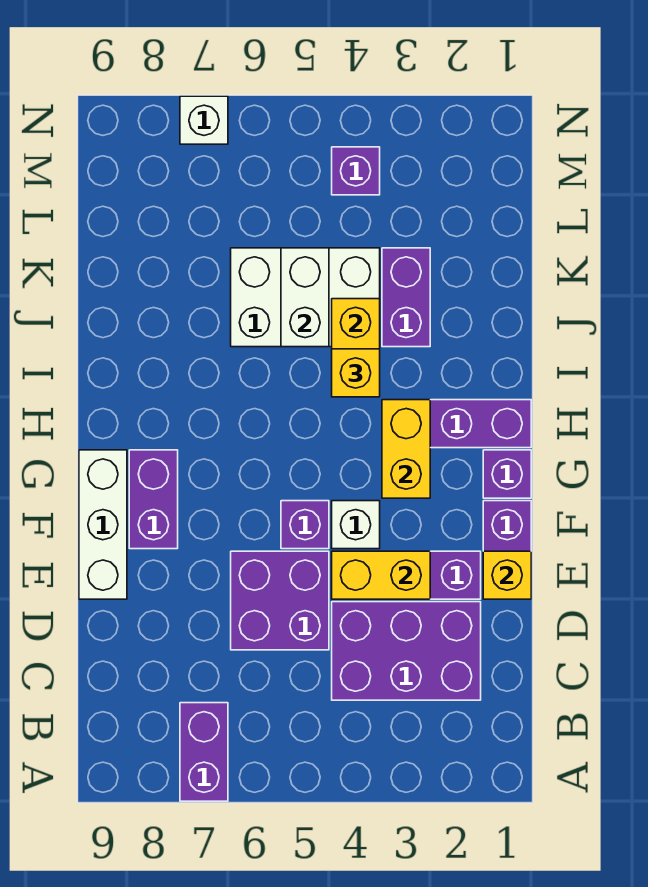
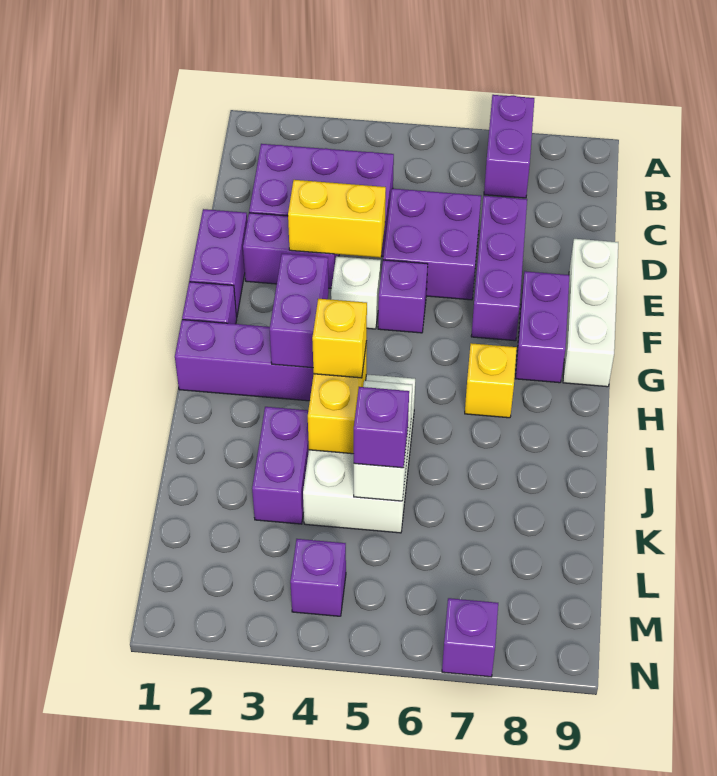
none -> purple 1x3 brick [471,196,527,341]
yellow 1x1 brick [483,551,531,599] -> yellow 1x1 brick moved to [465,343,517,418]
yellow 1x2 brick [382,400,430,498] -> purple 1x2 brick [270,253,329,368]
white 2x3 brick [231,248,380,347] -> white 2x3 brick turned to [303,374,415,533]
none -> purple 1x1 brick [354,387,409,468]
white 1x1 brick [180,96,228,144] -> purple 1x1 brick [442,598,498,677]

